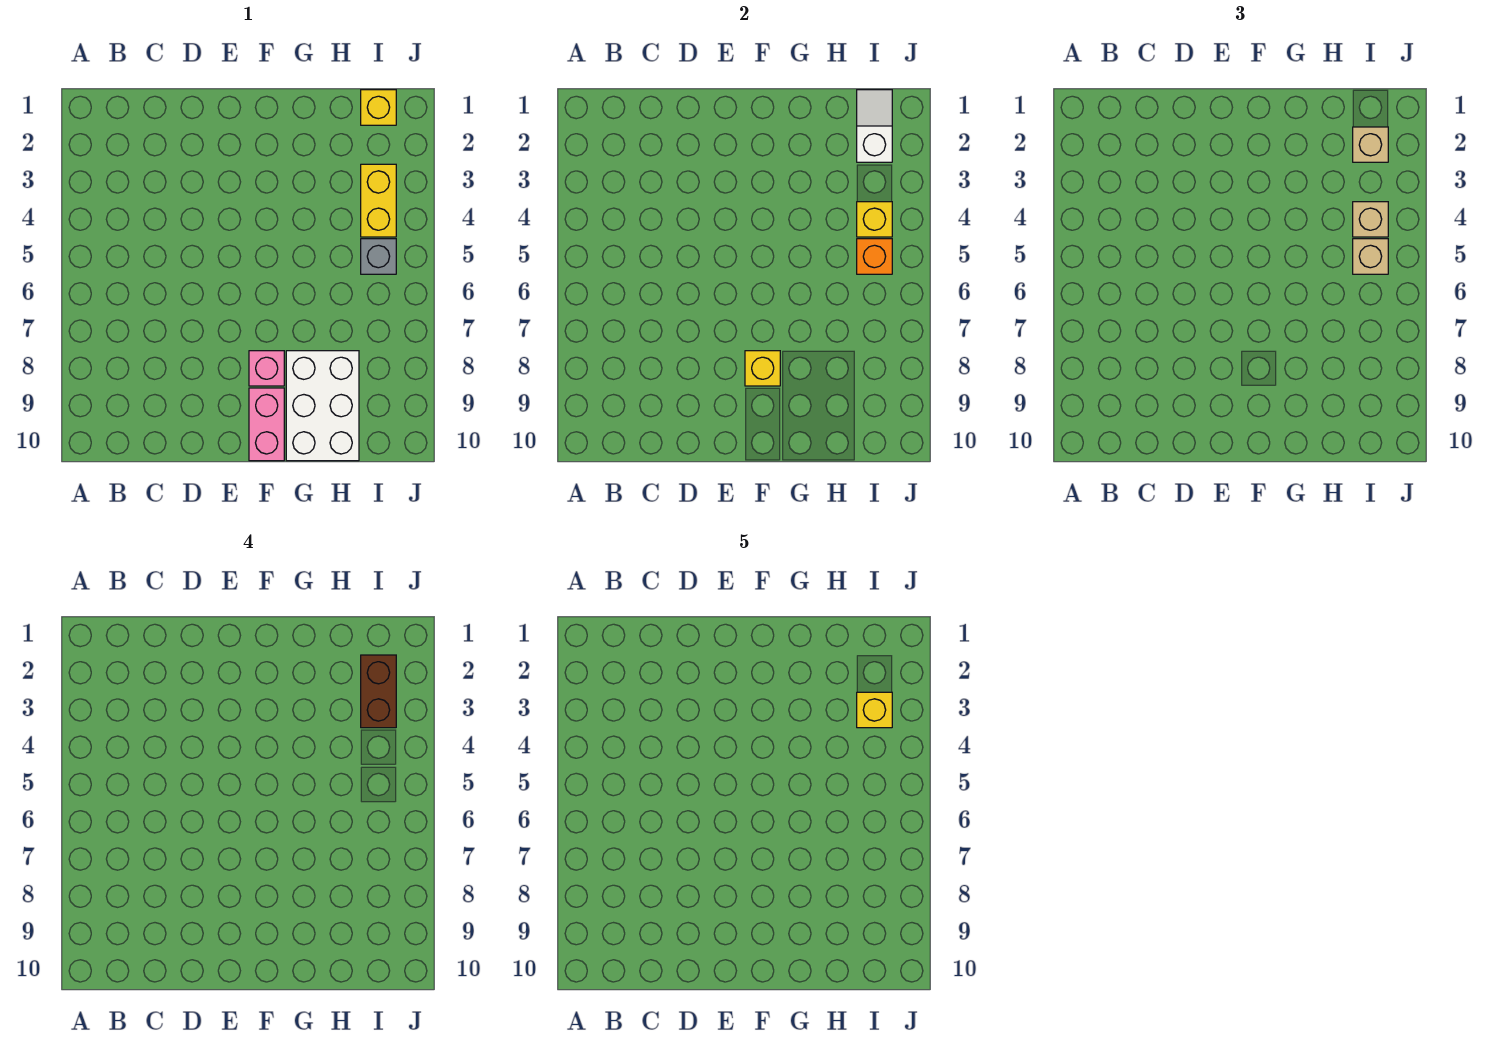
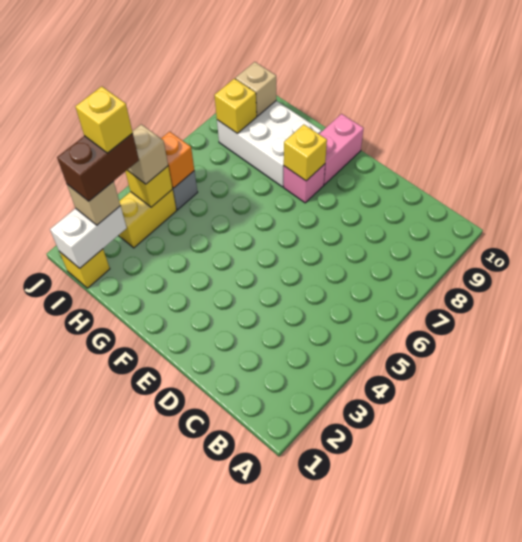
white 2x3 brick [286,351,359,461] -> white 2x3 brick turned to [217,101,321,187]
white 1x2 slope [857,90,892,162] -> white 1x2 brick [50,206,127,268]
tan 1x1 brick [1353,239,1388,274] -> tan 1x1 brick moved to [235,62,276,116]
none -> yellow 1x1 brick [214,79,257,133]

